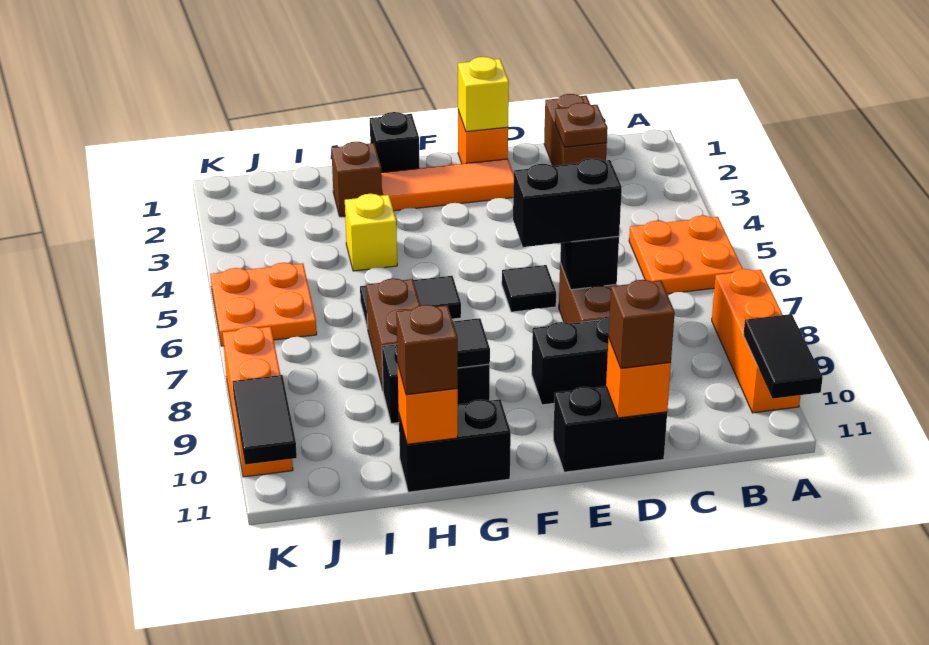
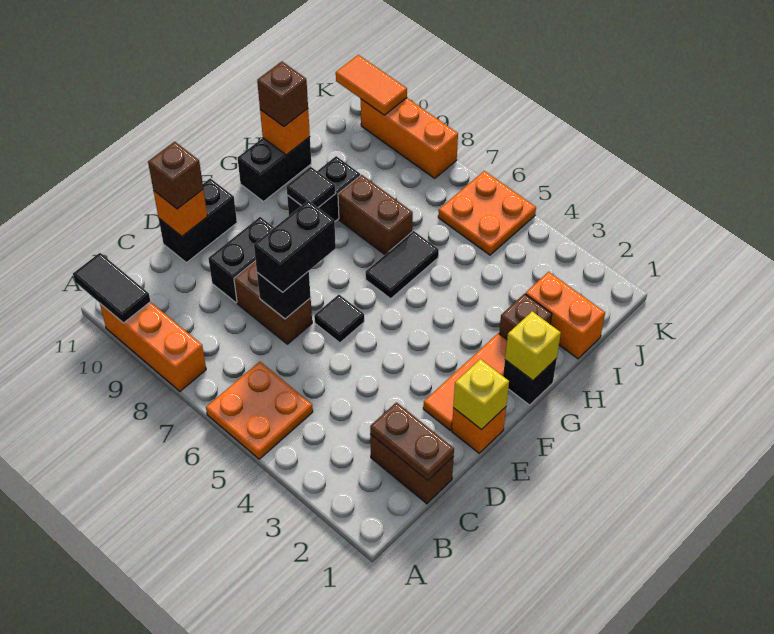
brown 1x1 plate [555,103,608,147] -> brown 1x2 plate [370,402,454,480]
yellow 1x1 brick [345,194,397,271] -> yellow 1x1 brick moved to [505,311,561,380]
none -> orange 1x2 brick [526,272,605,359]
black 1x2 tile [232,375,297,465] -> orange 1x2 tile [336,55,407,115]

